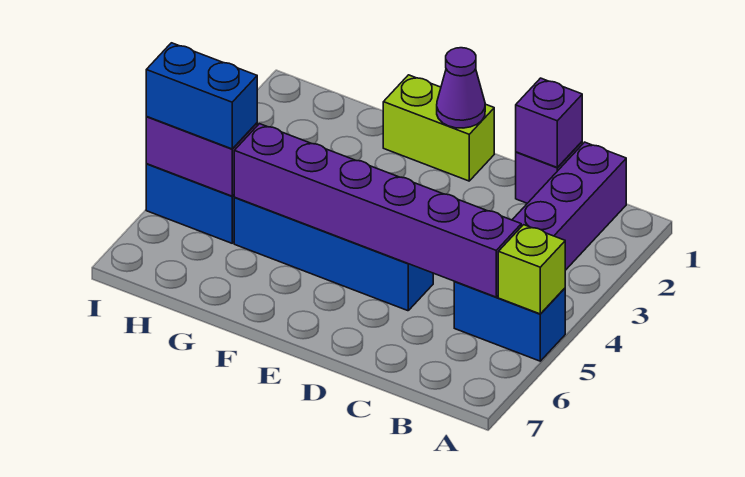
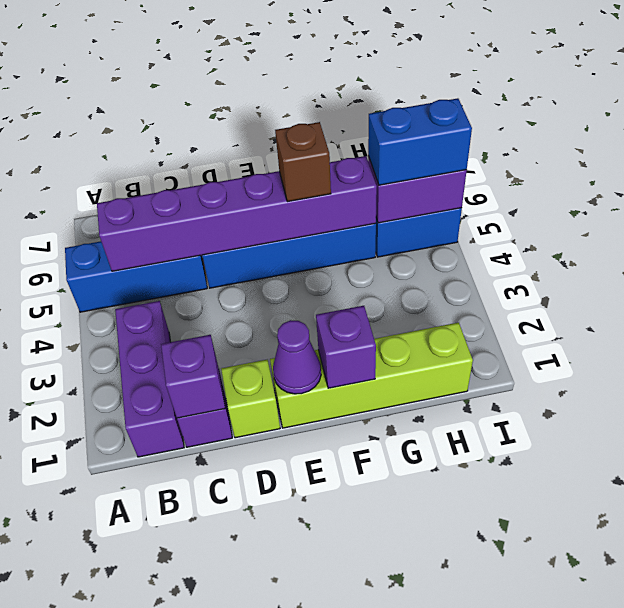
blue 1x2 brick [454,282,565,361] -> blue 1x3 brick [65,241,207,312]
lime 1x1 brick [498,225,565,314] -> lime 1x1 brick moved to [221,360,280,438]
lime 1x2 brick [383,75,494,181] -> lime 1x4 brick [270,323,473,428]
none -> purple 1x1 brick [316,306,376,388]
none -> brown 1x1 brick [275,122,331,202]

